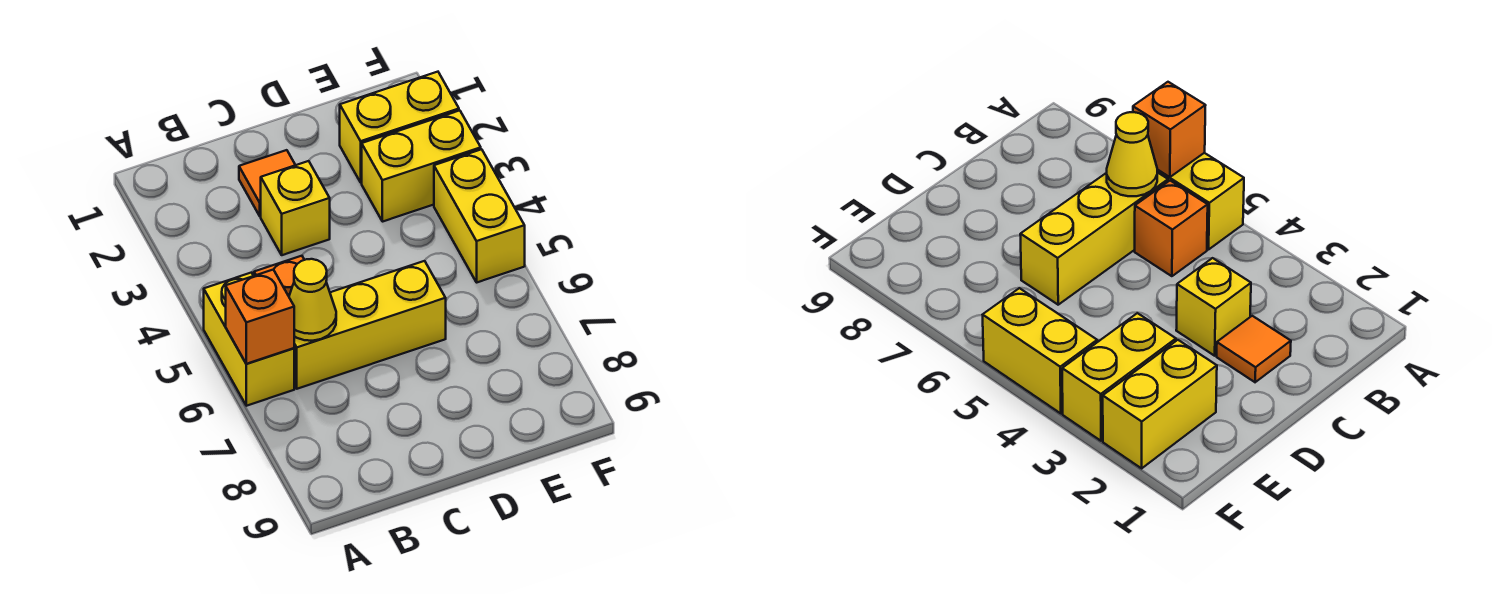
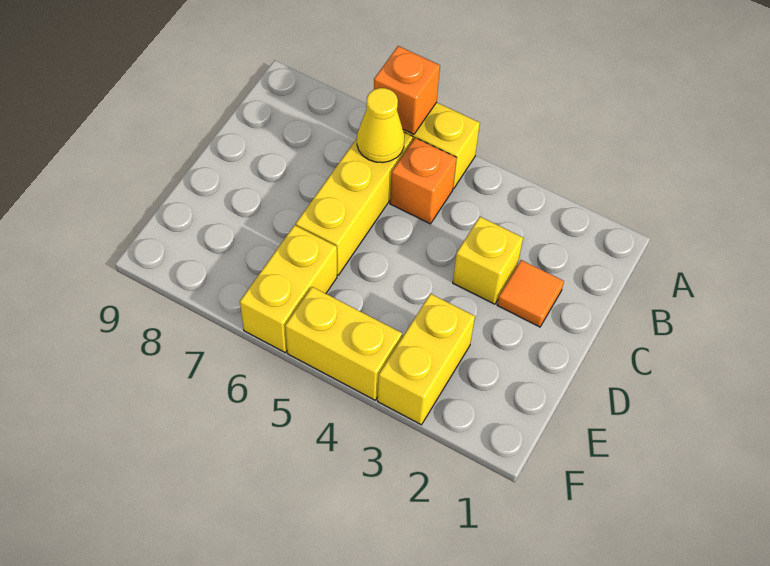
yellow 1x2 brick [340,72,459,183] -> yellow 1x2 brick moved to [240,225,337,353]

